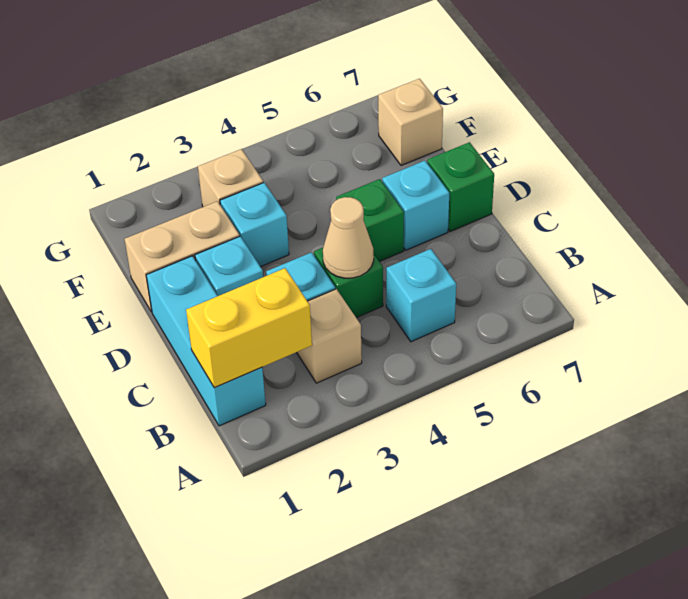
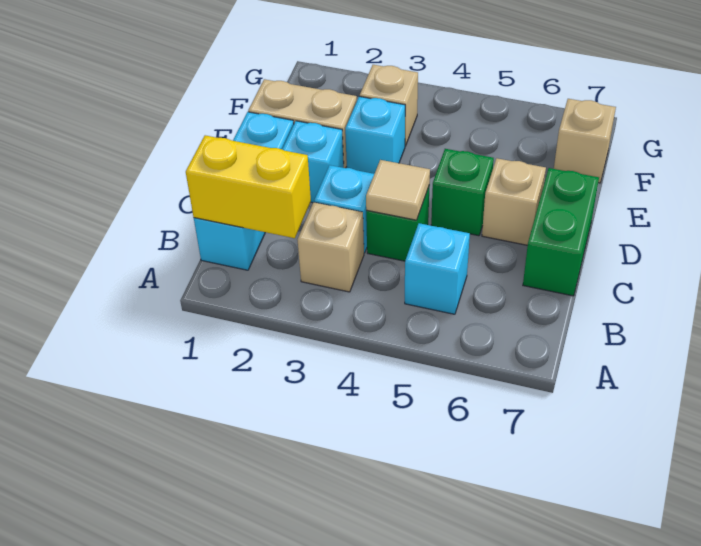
tan 1x1 cone [323,197,374,278] -> tan 1x1 tile [366,160,430,220]
cyan 1x1 brick [382,161,449,250] -> tan 1x1 brick [482,158,546,245]
green 1x1 brick [427,142,494,232] -> green 1x2 brick [523,168,599,296]

